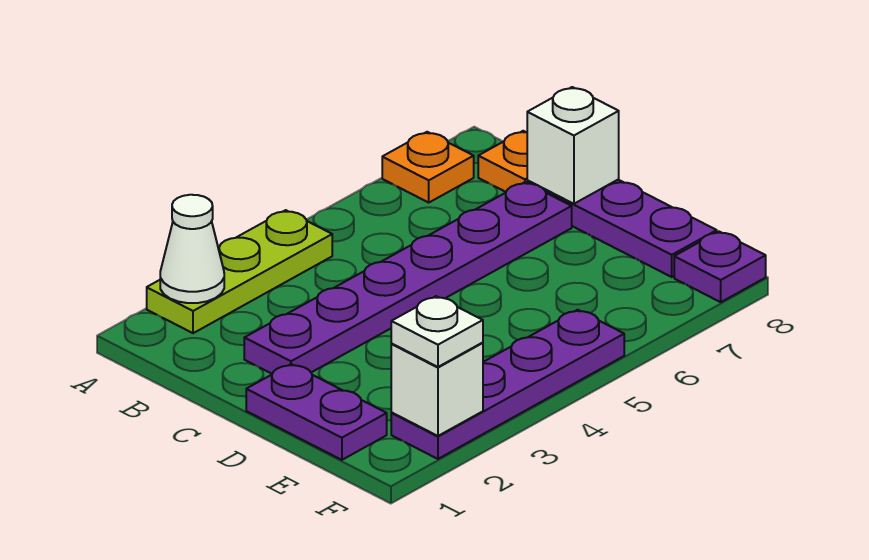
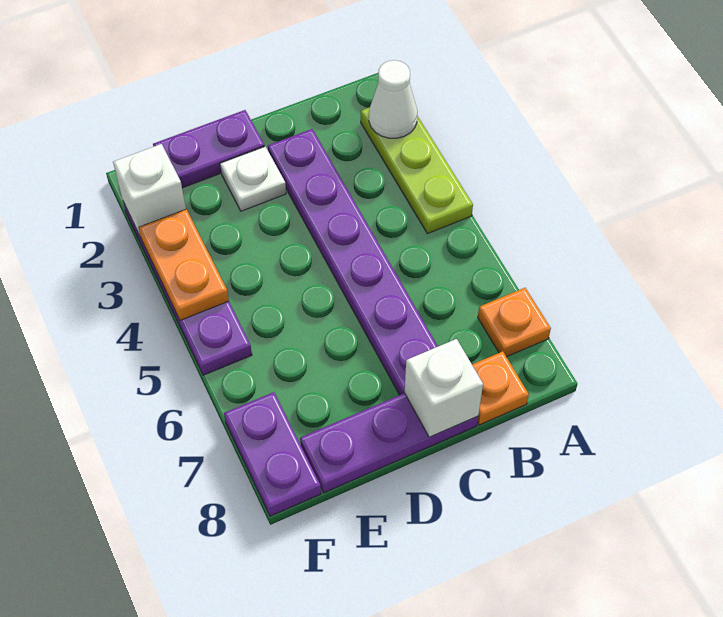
white 1x1 plate [391,296,483,367] -> white 1x1 plate moved to [220,147,286,211]
none -> orange 1x2 plate [139,209,229,320]
purple 1x1 plate [674,232,766,302] -> purple 1x2 plate [224,392,321,516]

